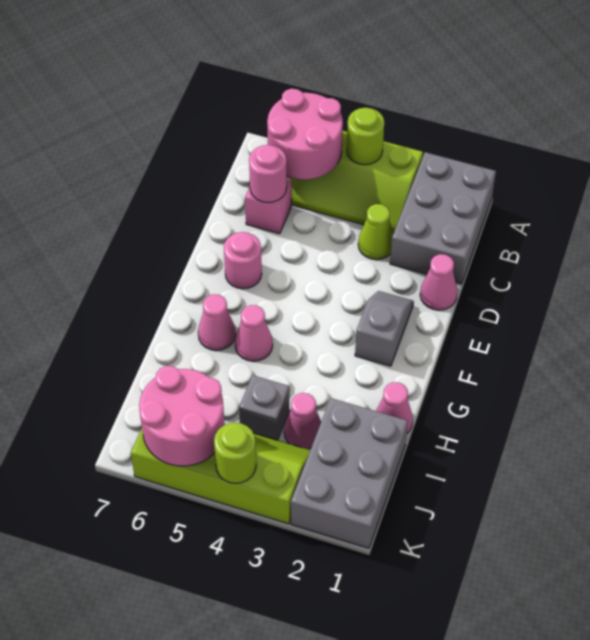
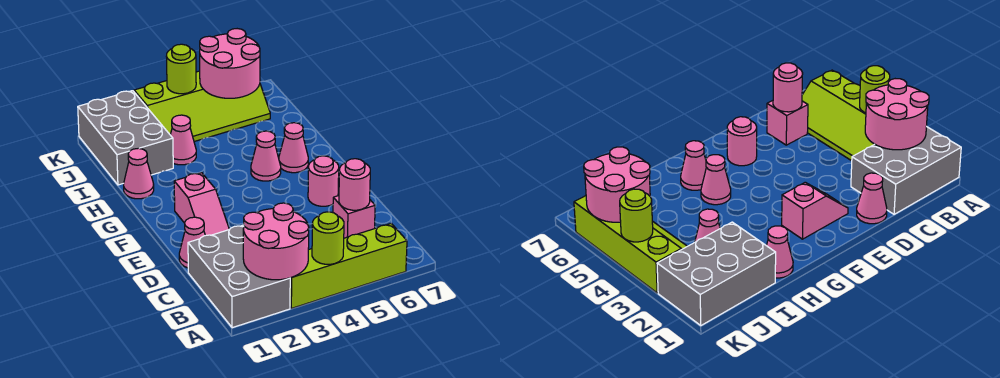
pink 2x2 round brick [267,89,343,179] -> pink 2x2 round brick moved to [243,203,309,280]
lime 1x1 cone [358,204,393,260] -> none
grey 1x2 slope [355,291,414,366] -> pink 1x2 slope [174,173,229,236]
grey 1x1 brick [239,375,289,440] -> none

